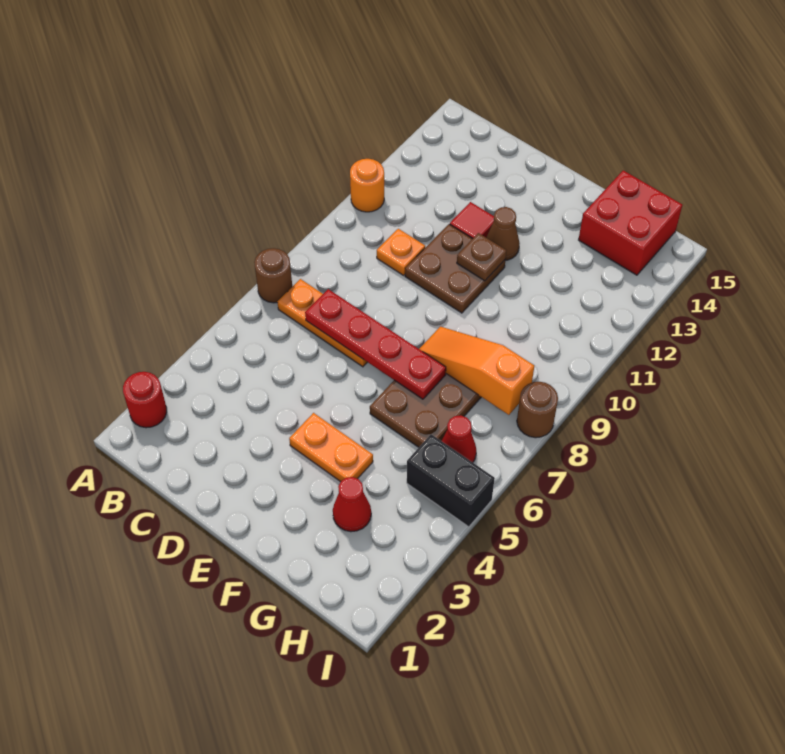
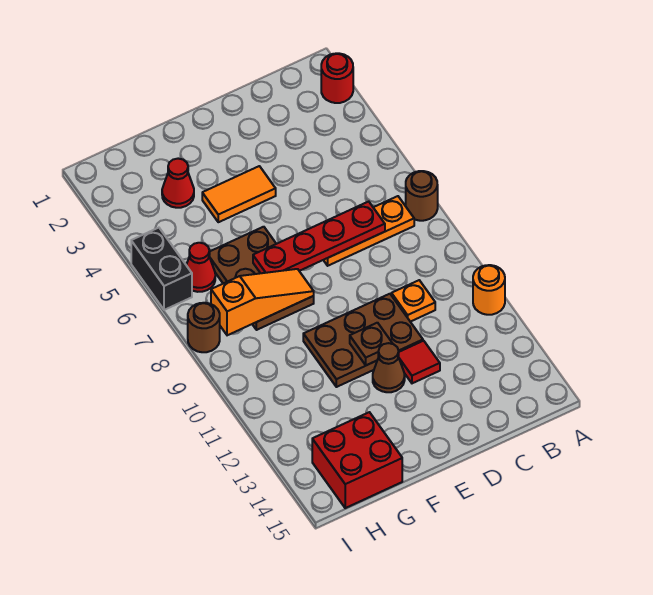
brown 2x2 plate [405,224,505,313] -> brown 2x3 plate [303,294,423,387]
orange 1x2 plate [289,413,373,482] -> orange 1x2 tile [202,166,276,222]
black 1x2 brick [407,434,495,527] -> black 1x2 brick turned to [131,228,192,310]

